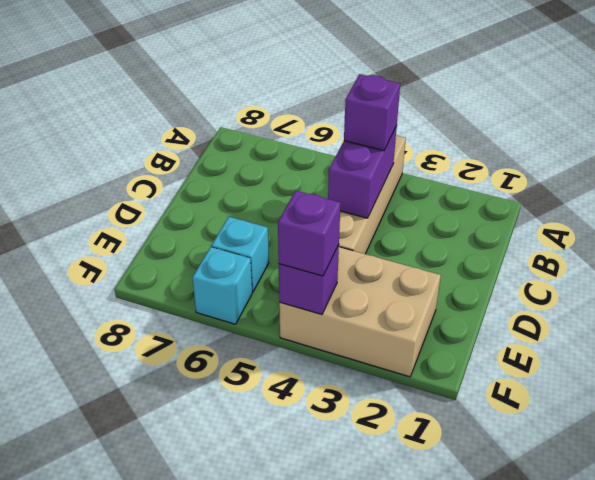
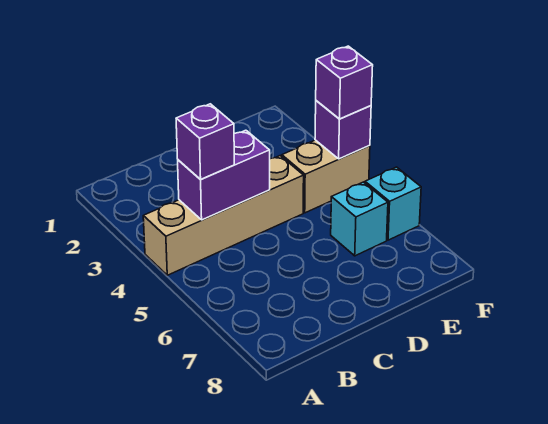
tan 2x3 brick [279,247,441,377] -> tan 1x2 brick [282,140,370,213]

